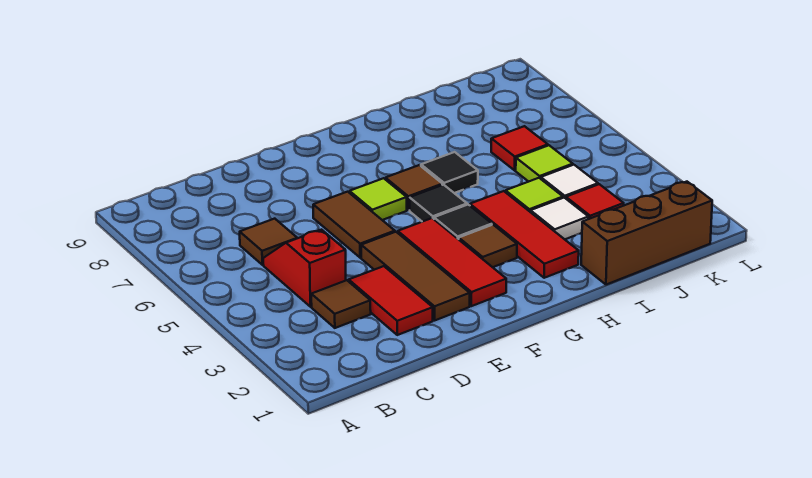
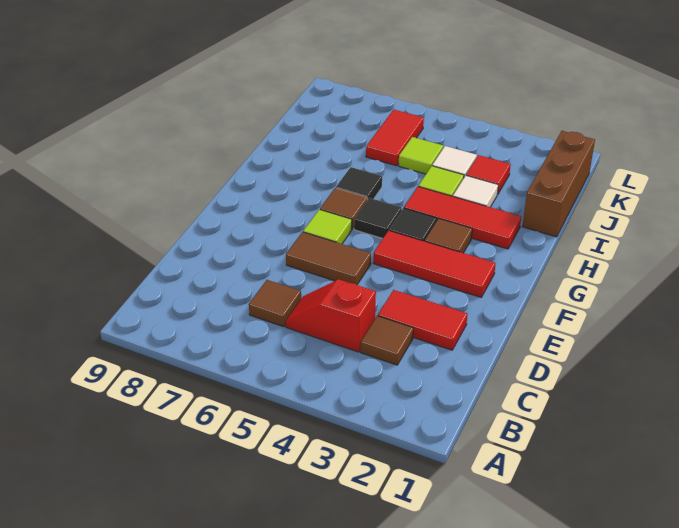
brown 1x3 tile [361,232,470,320] -> none
red 1x1 tile [491,126,548,170] -> red 1x2 tile [366,110,424,166]

